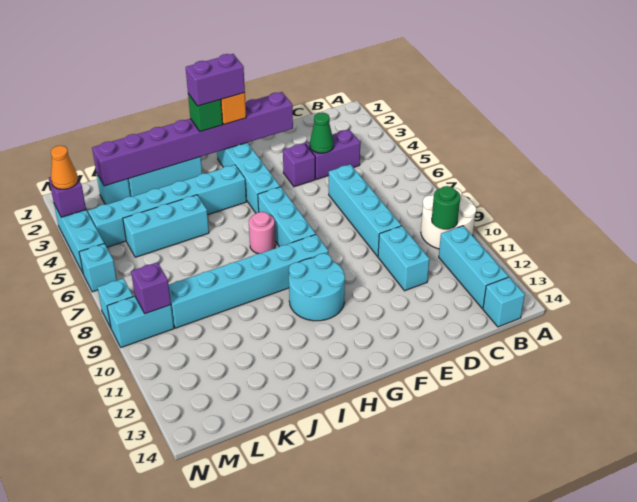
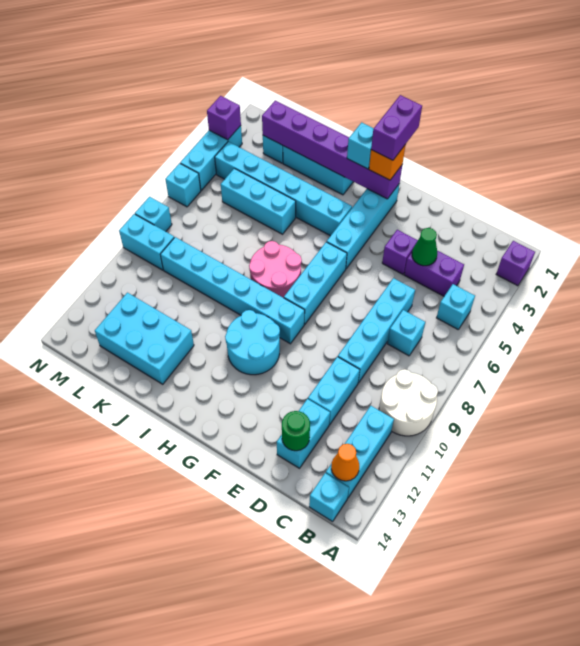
none -> cyan 1x1 brick [437,284,475,330]
green 1x1 round brick [432,186,460,229] -> green 1x1 round brick moved to [282,411,310,451]
none -> cyan 1x1 brick [387,310,425,356]
none -> cyan 1x2 brick [277,399,330,468]
purple 1x8 brick [92,92,293,186] -> purple 1x6 brick [262,101,402,199]
purple 1x2 brick [186,54,245,106] -> purple 1x2 brick turned to [371,95,422,160]
green 1x1 brick [188,94,223,132] -> cyan 1x1 brick [347,122,374,169]
pink 1x1 round brick [249,212,275,254] -> pink 2x2 round brick [249,241,302,298]
none -> cyan 2x3 brick [95,293,194,384]
purple 1x1 brick [131,262,171,314] -> purple 1x1 brick moved to [496,241,535,286]
orange 1x1 cone [51,146,78,189] -> orange 1x1 cone moved to [331,444,359,481]

